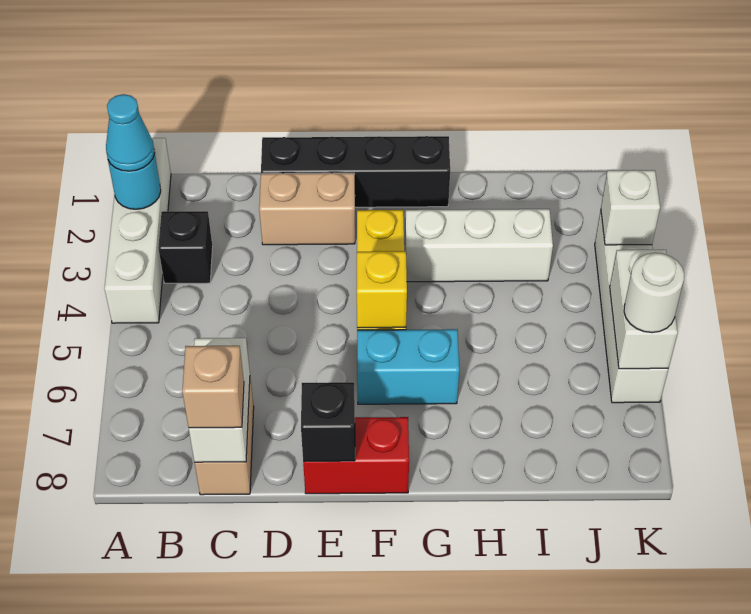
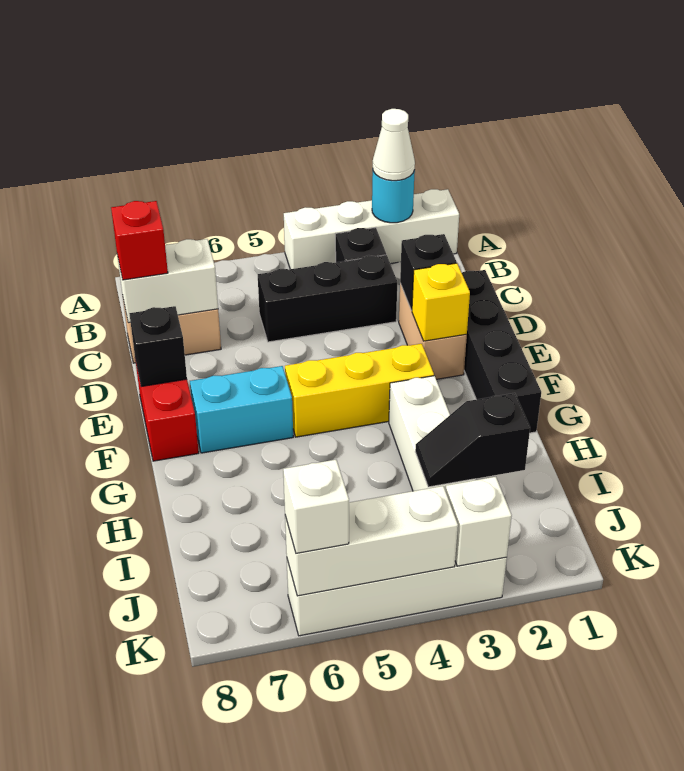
cyan 1x1 cone [106,94,155,171] -> white 1x1 cone [373,109,415,181]
none -> black 1x3 brick [258,255,397,342]
tan 1x1 brick [182,346,244,428] -> red 1x1 brick [111,201,168,280]
none -> black 1x1 brick [400,234,457,310]
yellow 1x1 brick [357,251,407,328] -> yellow 1x1 brick moved to [412,263,470,341]
cyan 1x2 brick [357,329,459,404] -> cyan 1x2 brick turned to [190,366,293,453]
none -> black 1x2 slope [415,393,530,487]
white 1x2 brick [610,250,678,369] -> white 1x3 brick [285,486,458,596]
white 1x1 round brick [624,253,684,333] -> white 1x1 brick [283,460,349,553]

